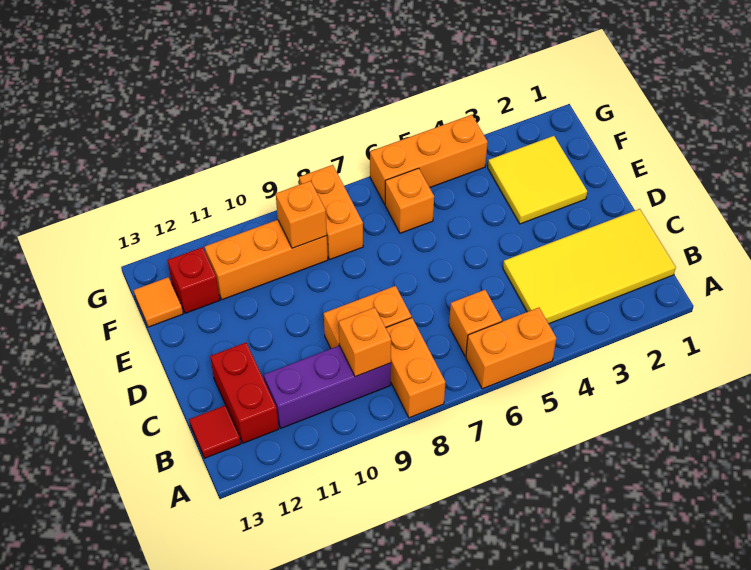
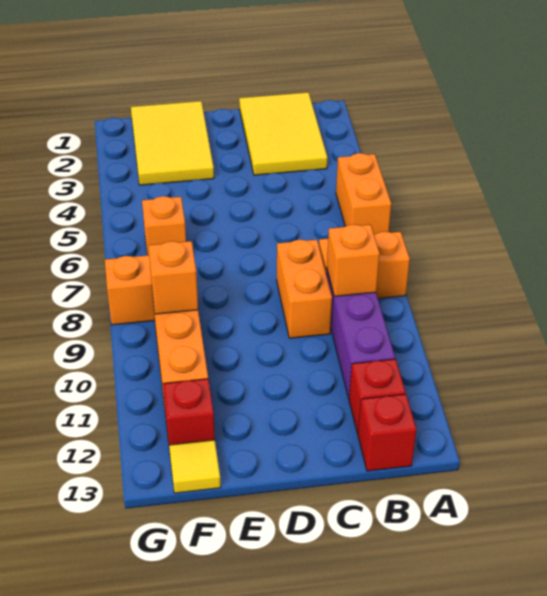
yellow 2x4 tile [503,209,676,324] -> yellow 2x3 tile [239,92,327,175]
orange 1x1 brick [449,290,502,356] -> none
red 1x2 brick [210,343,279,443] -> red 1x1 brick [349,359,406,434]
red 1x1 tile [189,405,241,458] -> red 1x1 brick [358,394,417,471]
yellow 2x2 tile [488,136,587,224] -> yellow 2x3 tile [131,101,214,185]
orange 1x1 tile [134,277,183,327] -> yellow 1x1 tile [169,440,221,493]
orange 1x3 brick [370,115,488,204] -> none

